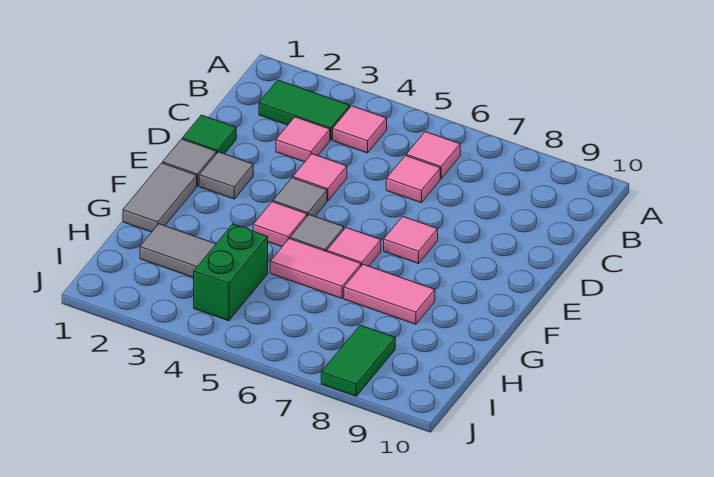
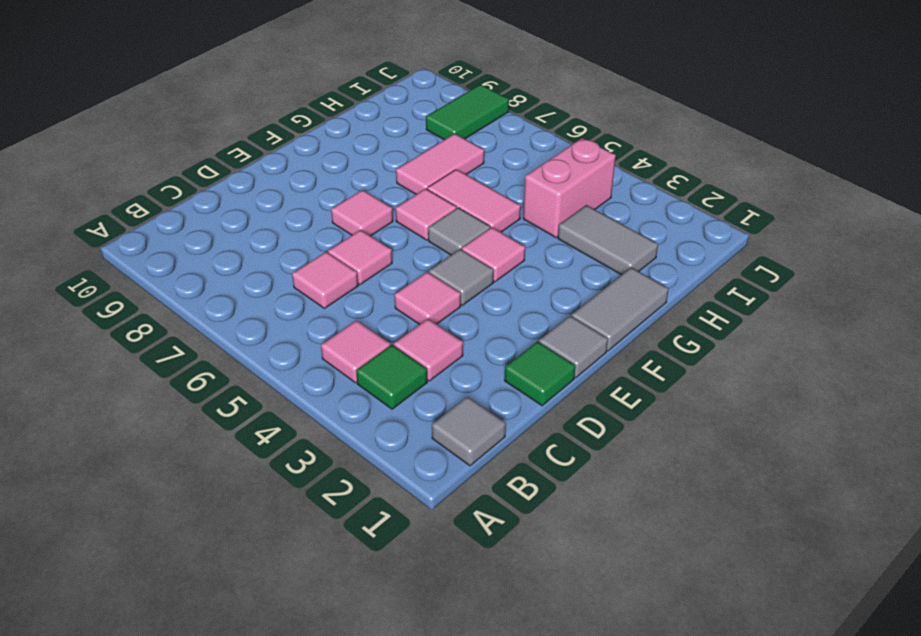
green 1x2 tile [259,80,350,140] -> green 1x1 tile [356,345,427,409]
pink 1x1 tile [406,132,460,179] -> pink 1x1 tile moved to [328,230,392,285]
grey 1x1 tile [199,152,253,199] -> grey 1x1 tile moved to [432,397,506,466]
pink 1x2 tile [344,264,435,324] -> pink 1x2 tile turned to [396,134,484,194]
green 1x2 brick [194,224,268,321] -> pink 1x2 brick [523,138,616,237]

